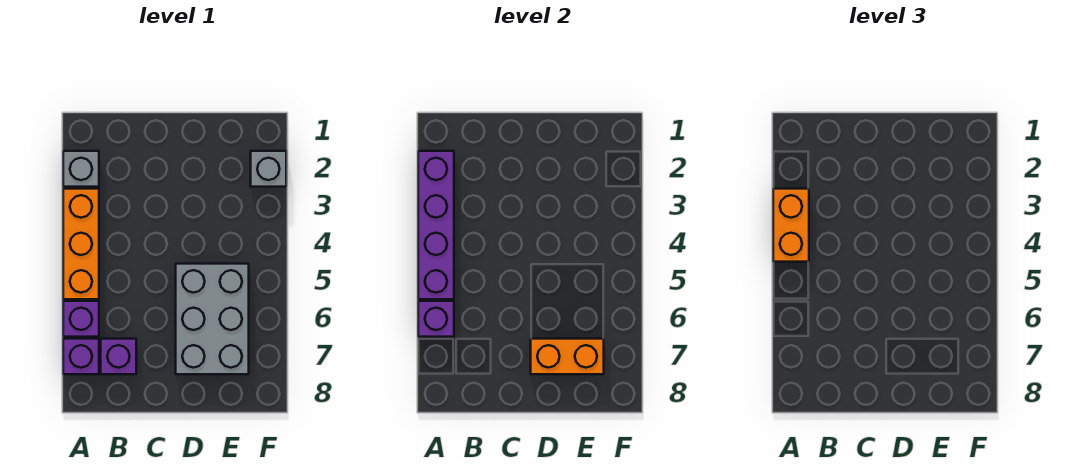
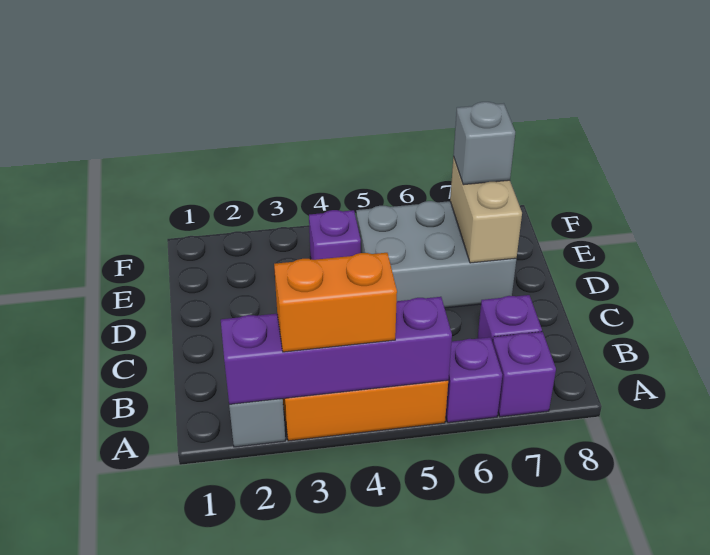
purple 1x1 brick [418,301,454,337] -> purple 1x1 brick moved to [309,210,361,260]
orange 1x2 brick [531,339,604,374] -> tan 1x2 brick [450,157,522,263]
grey 1x1 brick [251,151,286,187] -> grey 1x1 brick moved to [453,102,515,185]

